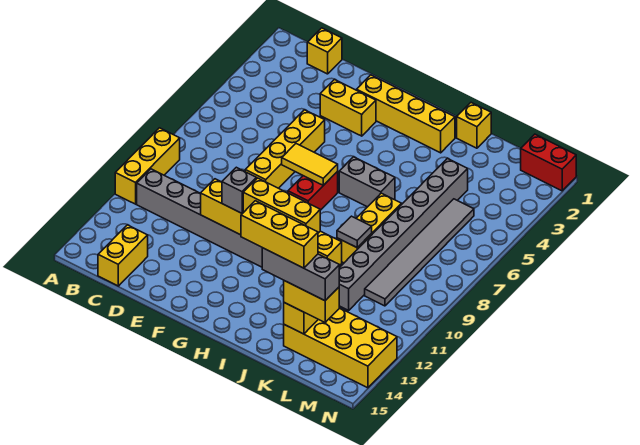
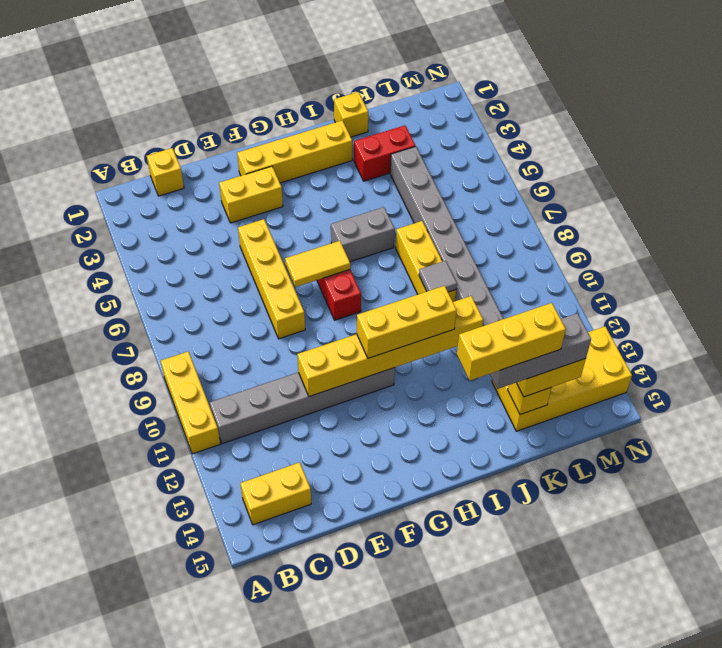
yellow 1x2 brick [98,225,148,286] -> yellow 1x2 brick turned to [240,462,311,525]
grey 1x1 brick [222,167,256,213] -> none
grey 1x6 tile [365,199,474,306] -> none
red 1x2 brick [521,134,576,191] -> red 1x2 brick moved to [354,125,416,181]

